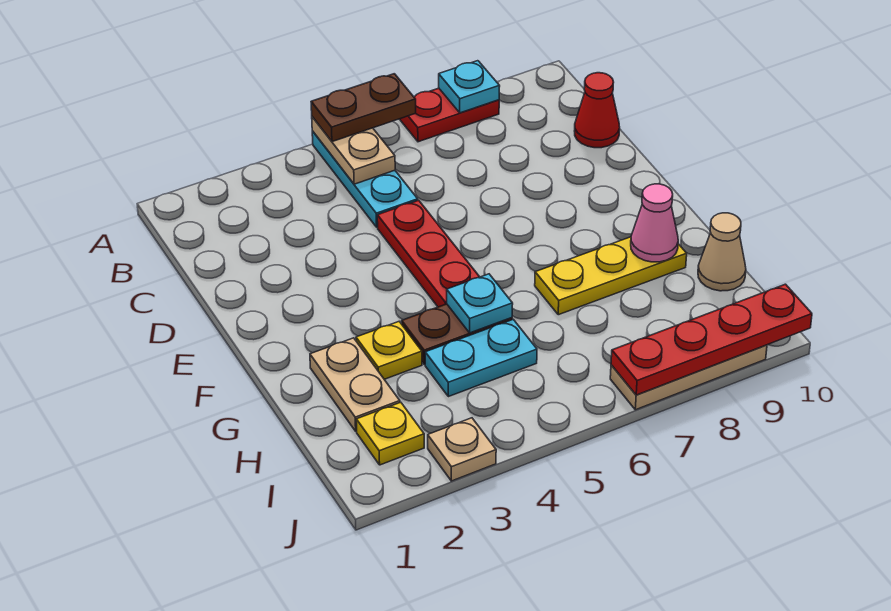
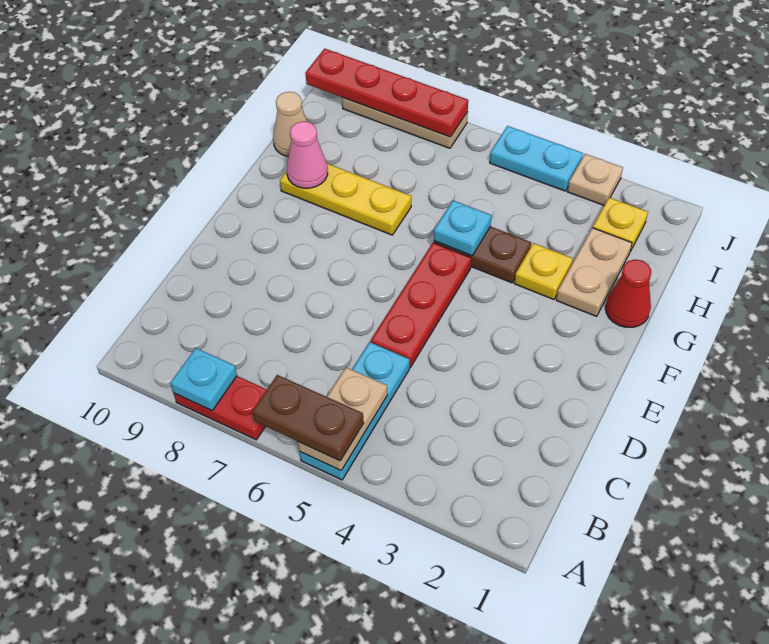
red 1x1 cone [575,73,620,148] -> red 1x1 cone moved to [606,260,651,327]
cyan 1x2 plate [425,319,537,397] -> cyan 1x2 plate moved to [490,126,583,191]

